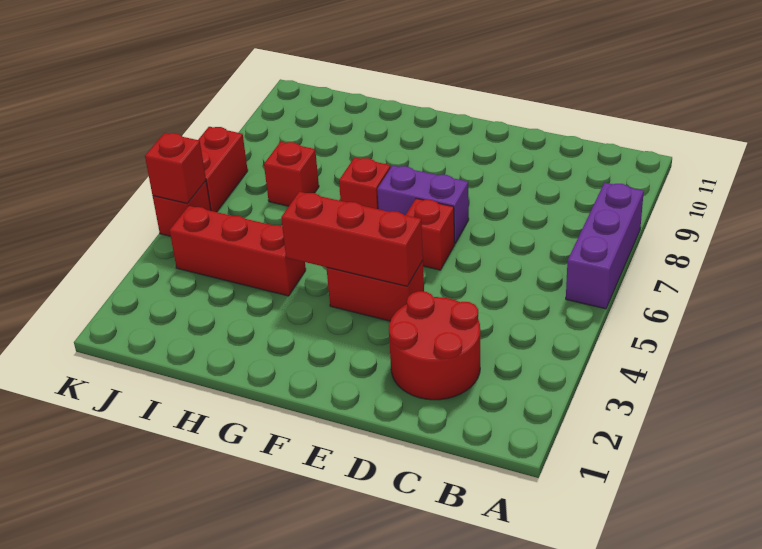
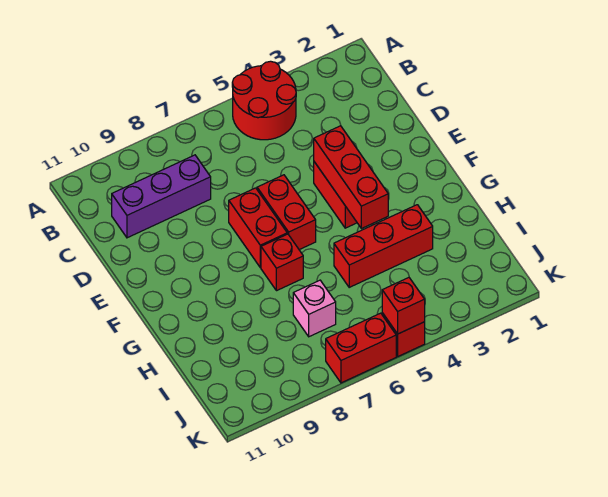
purple 1x3 brick [566,183,644,309] -> purple 1x3 brick moved to [112,155,211,238]
red 2x2 round brick [389,291,480,400] -> red 2x2 round brick moved to [232,61,296,140]
red 1x1 brick [406,199,455,270] -> red 1x2 brick [257,175,316,250]
purple 1x2 brick [377,166,469,243] -> red 1x2 brick [229,188,287,268]
red 1x3 brick [170,206,306,296] -> red 1x3 brick turned to [334,205,433,287]
red 1x1 brick [264,142,319,206] -> pink 1x1 brick [293,280,336,337]

